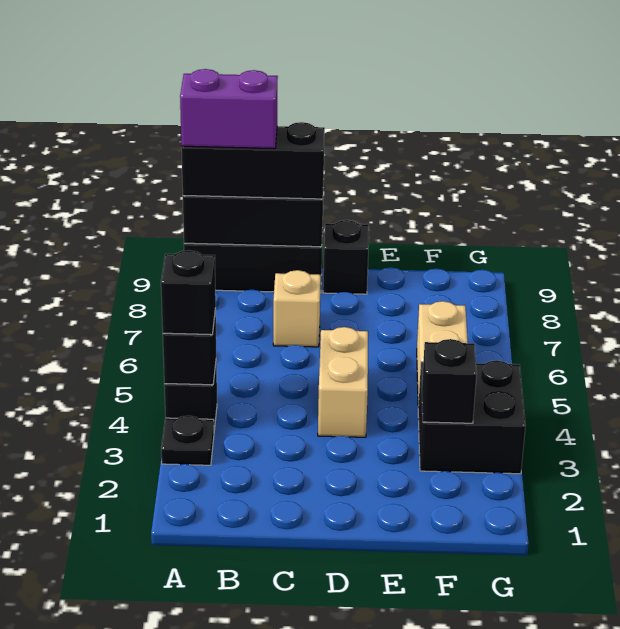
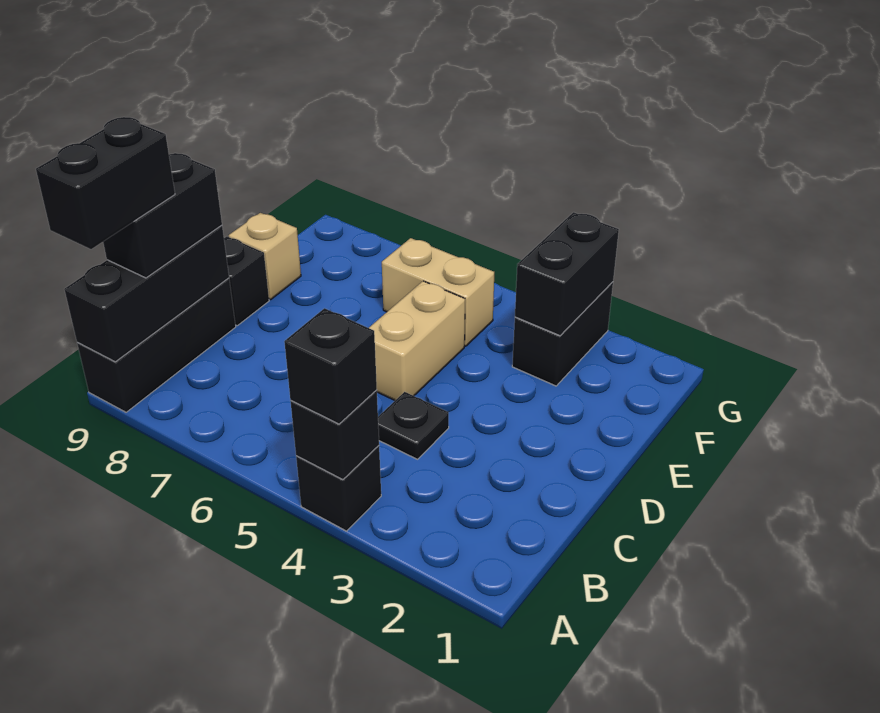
black 1x1 plate [161,416,214,465] -> black 1x1 plate moved to [378,392,449,459]
black 1x3 brick [181,122,325,199] -> black 1x2 brick [103,153,222,278]
purple 1x2 brick [180,69,278,149] -> black 1x2 brick [36,117,175,249]
tan 1x1 brick [273,270,321,347] -> tan 1x1 brick moved to [229,213,301,300]
tan 1x2 brick [318,327,368,437] -> tan 1x2 brick turned to [369,281,465,400]
black 2x2 brick [418,360,525,474] -> black 1x2 brick [512,282,613,386]
black 1x1 brick [422,339,477,423] -> black 1x2 brick [515,212,619,336]

